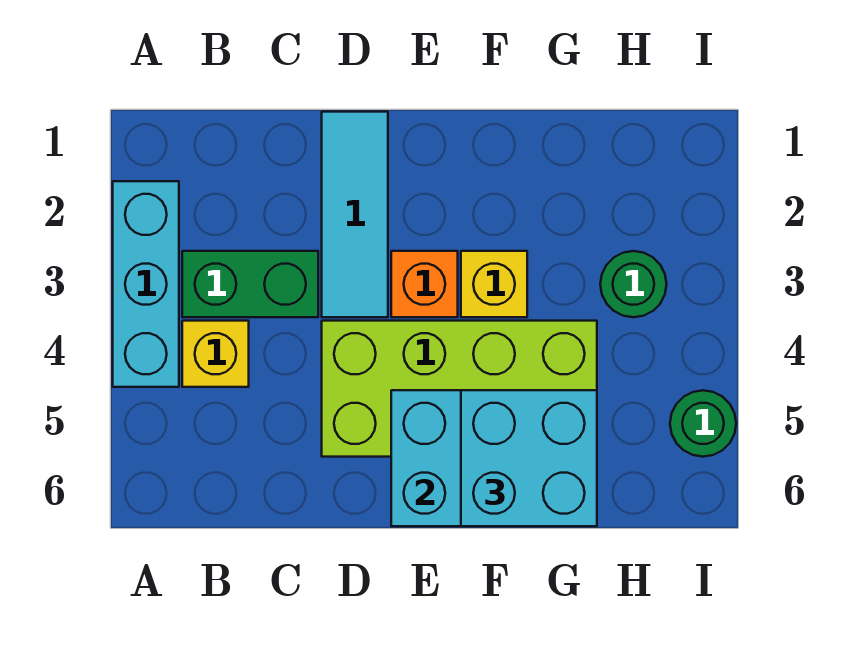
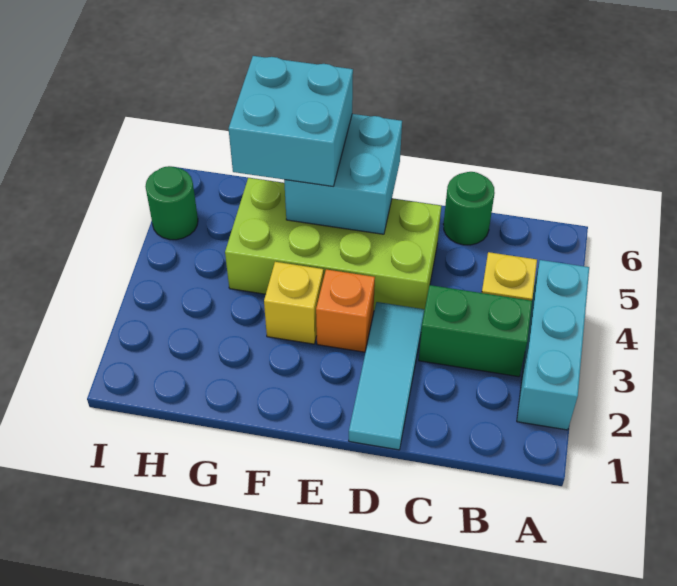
green 1x1 round brick [600,251,667,317] -> green 1x1 round brick moved to [443,172,495,245]

